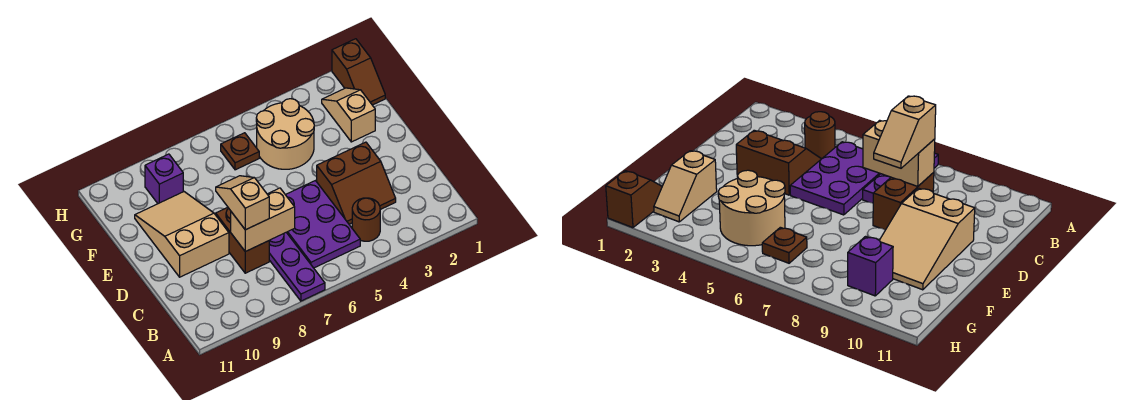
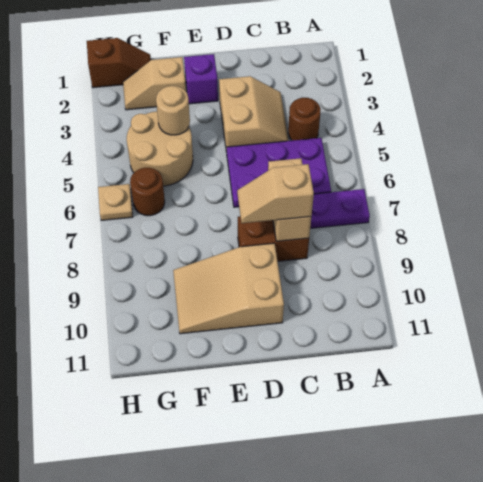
brown 2x2 slope [317,142,396,224] -> tan 2x2 slope [219,76,289,152]
none -> tan 1x1 round brick [156,86,190,135]
brown 1x1 plate [221,133,259,170] -> brown 1x1 round brick [130,168,165,216]
purple 1x1 brick [145,154,183,204] -> purple 1x1 brick moved to [184,54,218,104]
none -> tan 1x1 plate [98,184,133,220]

